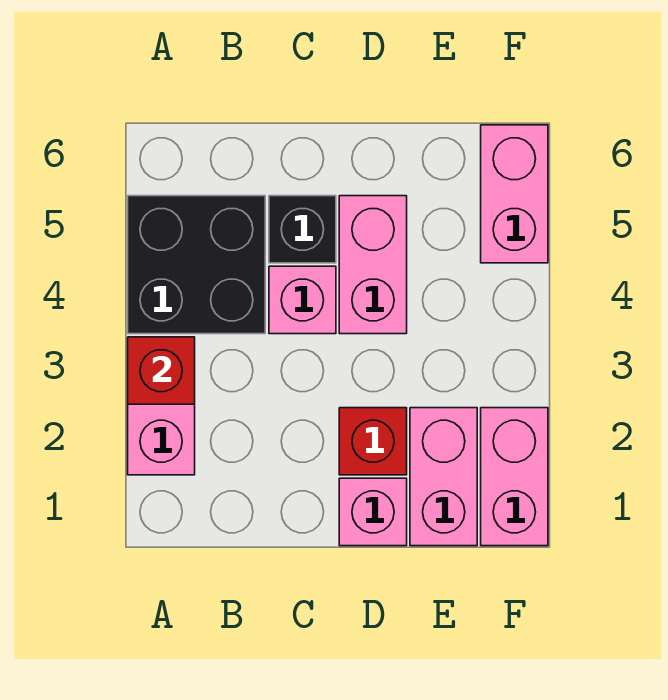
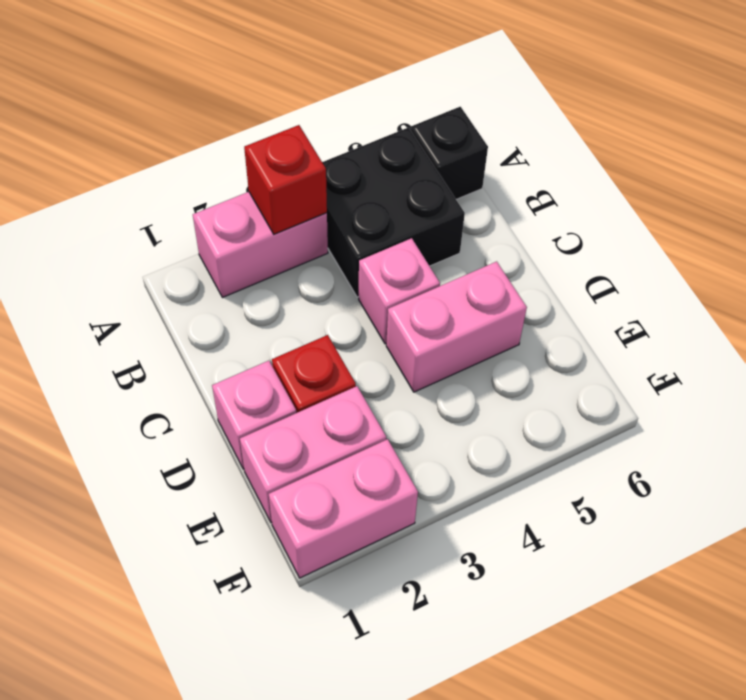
black 1x1 brick [269,196,336,263] -> black 1x1 brick moved to [411,107,488,199]
pink 1x2 brick [481,125,548,263] -> none

